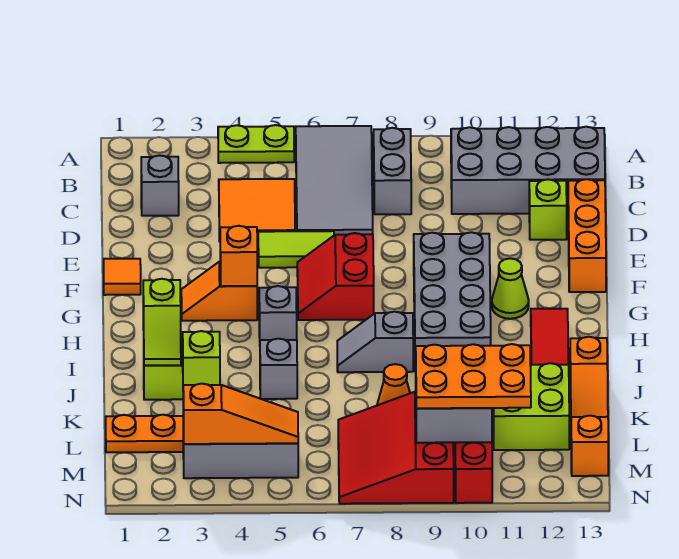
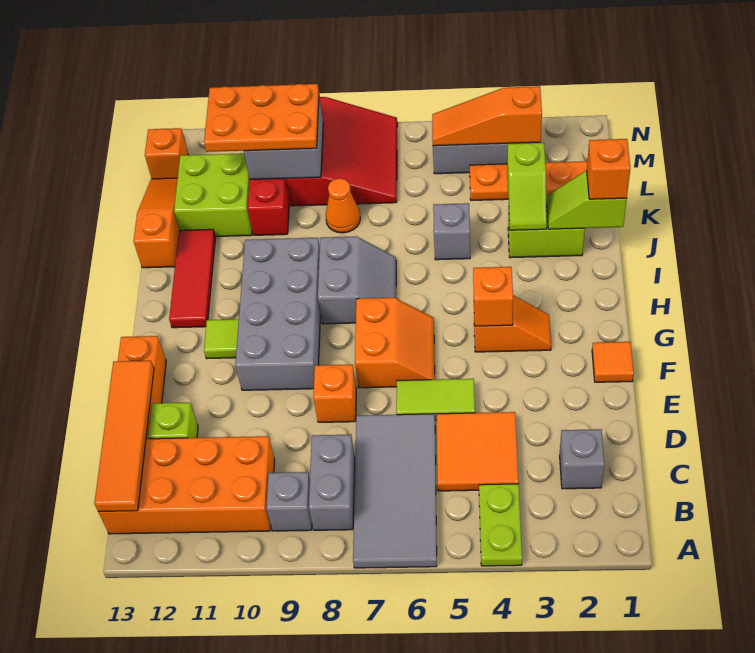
lime 1x2 plate [218,125,294,163] -> lime 1x2 plate turned to [479,484,522,566]
grey 2x4 brick [451,127,605,214] -> orange 2x4 brick [98,436,275,534]
none -> orange 1x4 tile [94,361,154,511]
none -> orange 1x1 brick [313,365,356,422]
red 2x2 slope [297,233,374,320] -> orange 2x2 slope [355,298,435,388]
lime 1x1 cone [492,258,529,319] -> lime 1x1 tile [204,319,239,359]
grey 1x1 brick [259,286,297,340] -> grey 1x1 brick moved to [266,472,312,531]
lime 1x2 slope [143,279,181,365] -> lime 1x2 slope turned to [546,171,627,229]
grey 1x2 slope [337,312,413,372] -> grey 2x2 slope [318,236,396,324]
none -> orange 1x1 brick [587,139,631,199]

